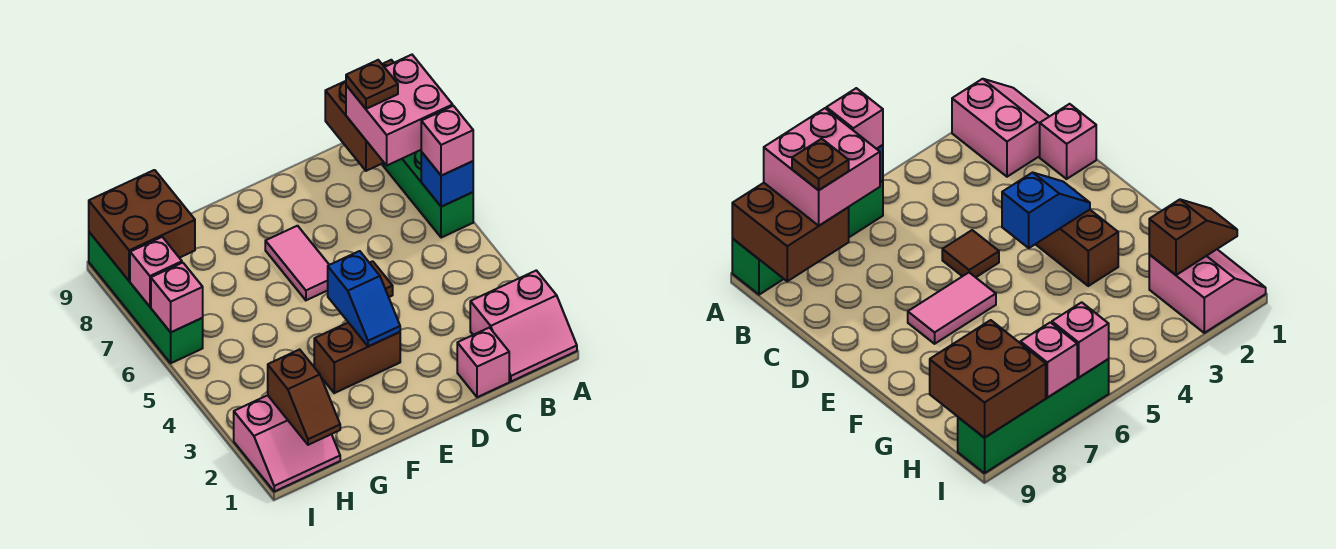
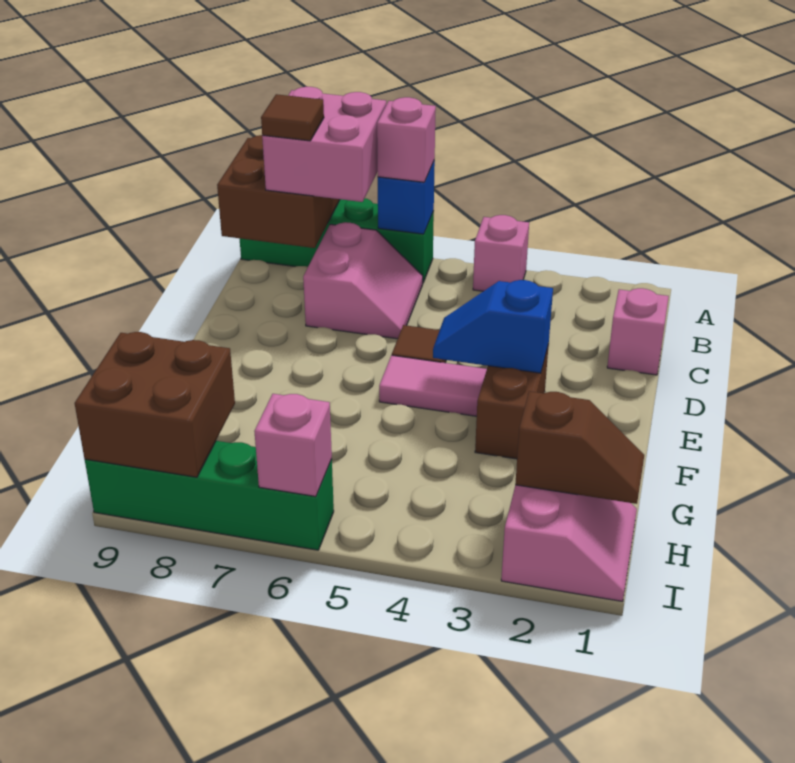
pink 2x2 slope [470,270,577,381] -> pink 2x2 slope moved to [303,222,423,339]
brown 1x1 plate [346,60,398,109] -> brown 1x1 tile [261,94,324,141]
blue 1x2 slope [328,251,400,347] -> blue 1x2 slope turned to [433,280,553,373]
pink 1x2 tile [265,226,329,300] -> pink 1x2 tile moved to [379,355,487,416]
pink 1x1 brick [130,237,182,307] -> pink 1x1 brick moved to [473,215,529,291]

